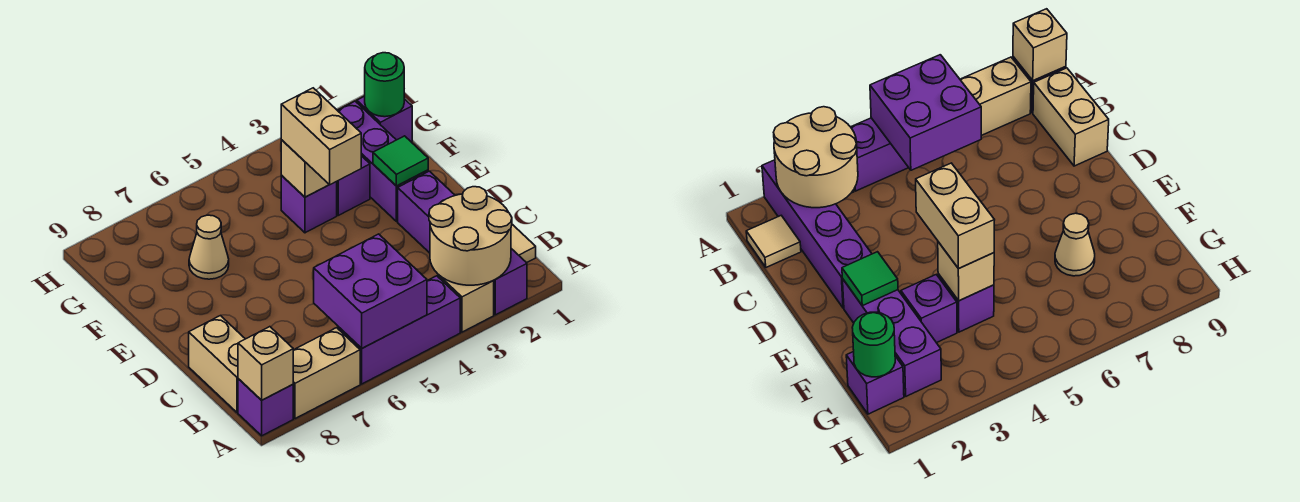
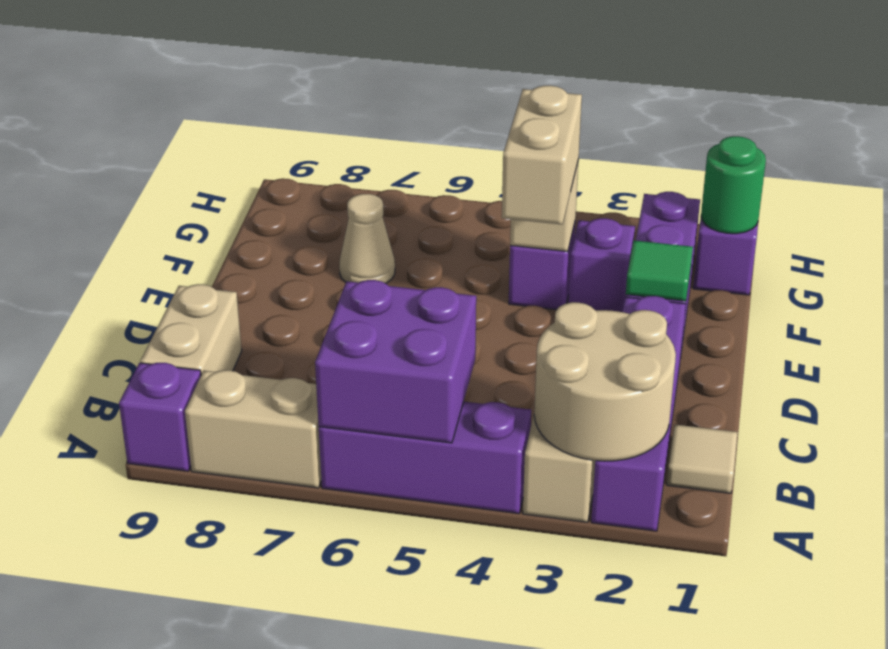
tan 1x1 brick [238,327,293,400] -> none

